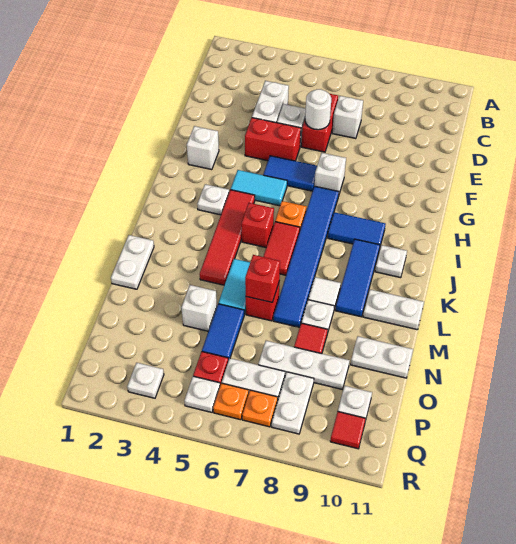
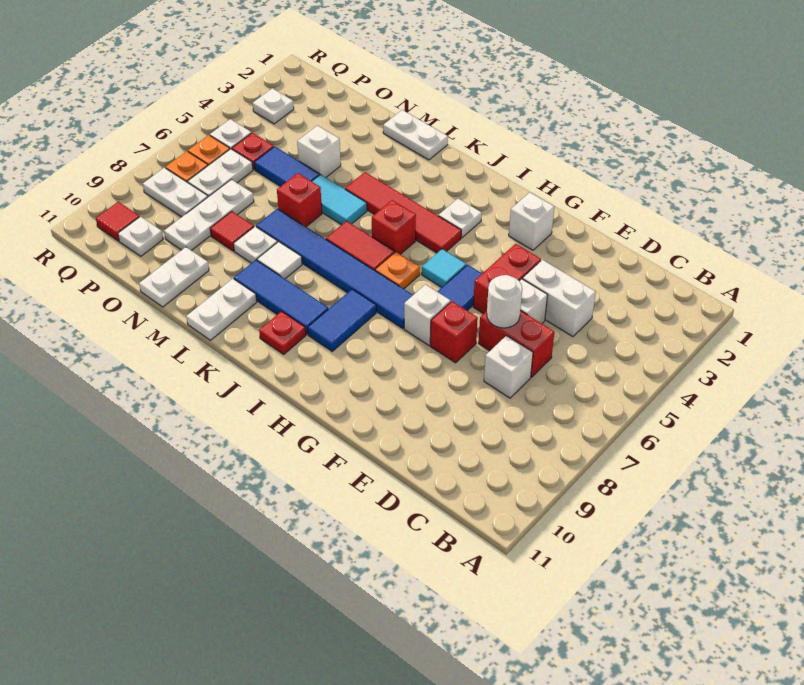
cyan 1x2 tile [231,170,287,206] -> cyan 1x1 tile [422,249,466,288]
white 1x1 plate [375,245,407,278] -> red 1x1 plate [259,311,306,354]
red 1x1 brick [245,255,280,302] -> red 1x1 brick moved to [430,301,478,363]

